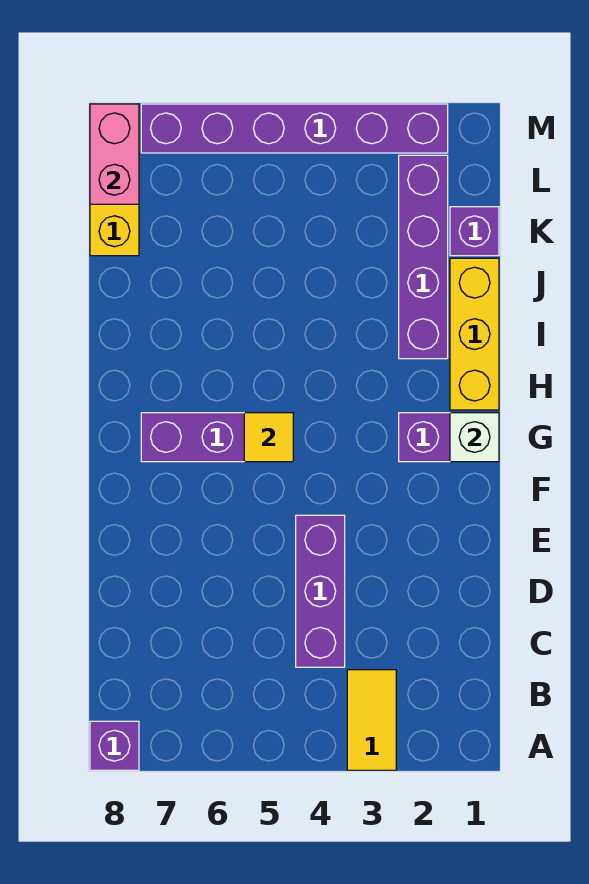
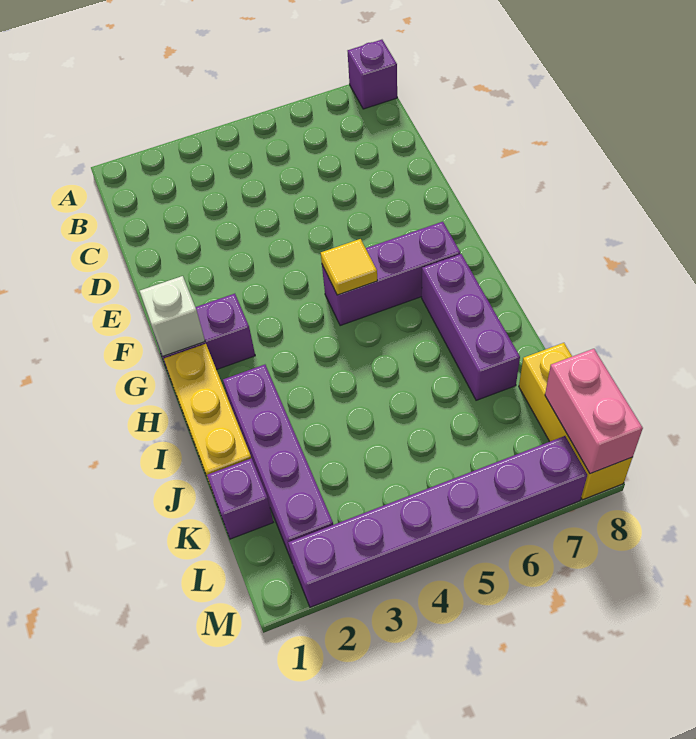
yellow 1x2 tile [347,670,396,770] -> none
purple 1x3 brick [296,515,345,667] -> purple 1x3 brick moved to [422,254,520,400]

